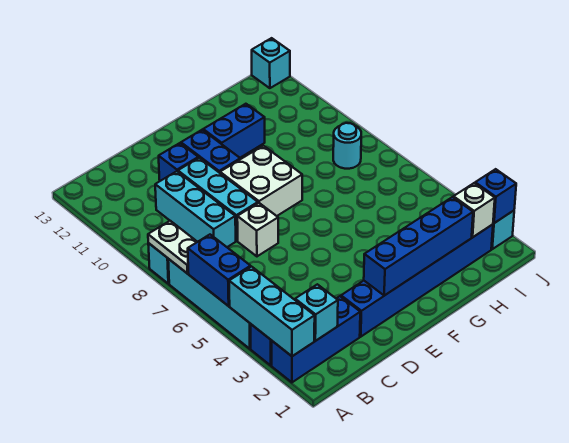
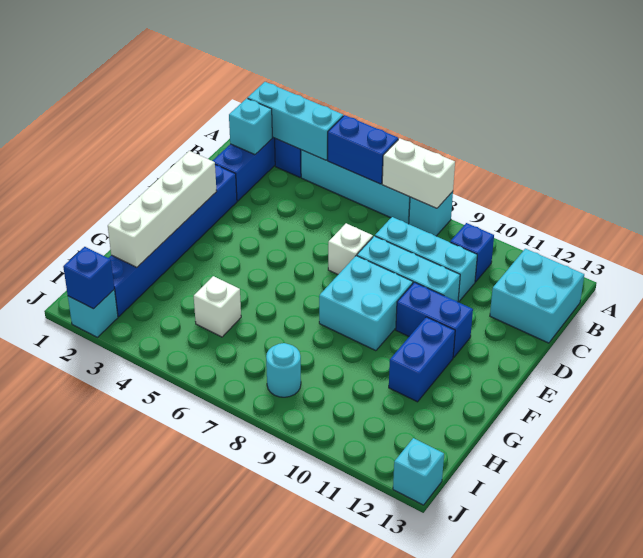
white 1x2 plate [148,221,197,274] -> white 1x2 brick [382,138,455,208]
none -> cyan 2x2 brick [490,249,584,343]
blue 1x1 brick [159,143,198,181] -> blue 1x1 brick moved to [450,223,494,282]
blue 1x4 brick [364,197,473,296] -> white 1x4 brick [108,151,217,267]
white 2x2 brick [220,146,302,216] -> cyan 2x2 brick [319,256,413,351]
white 1x1 brick [453,183,495,237] -> white 1x1 brick moved to [194,276,241,337]

